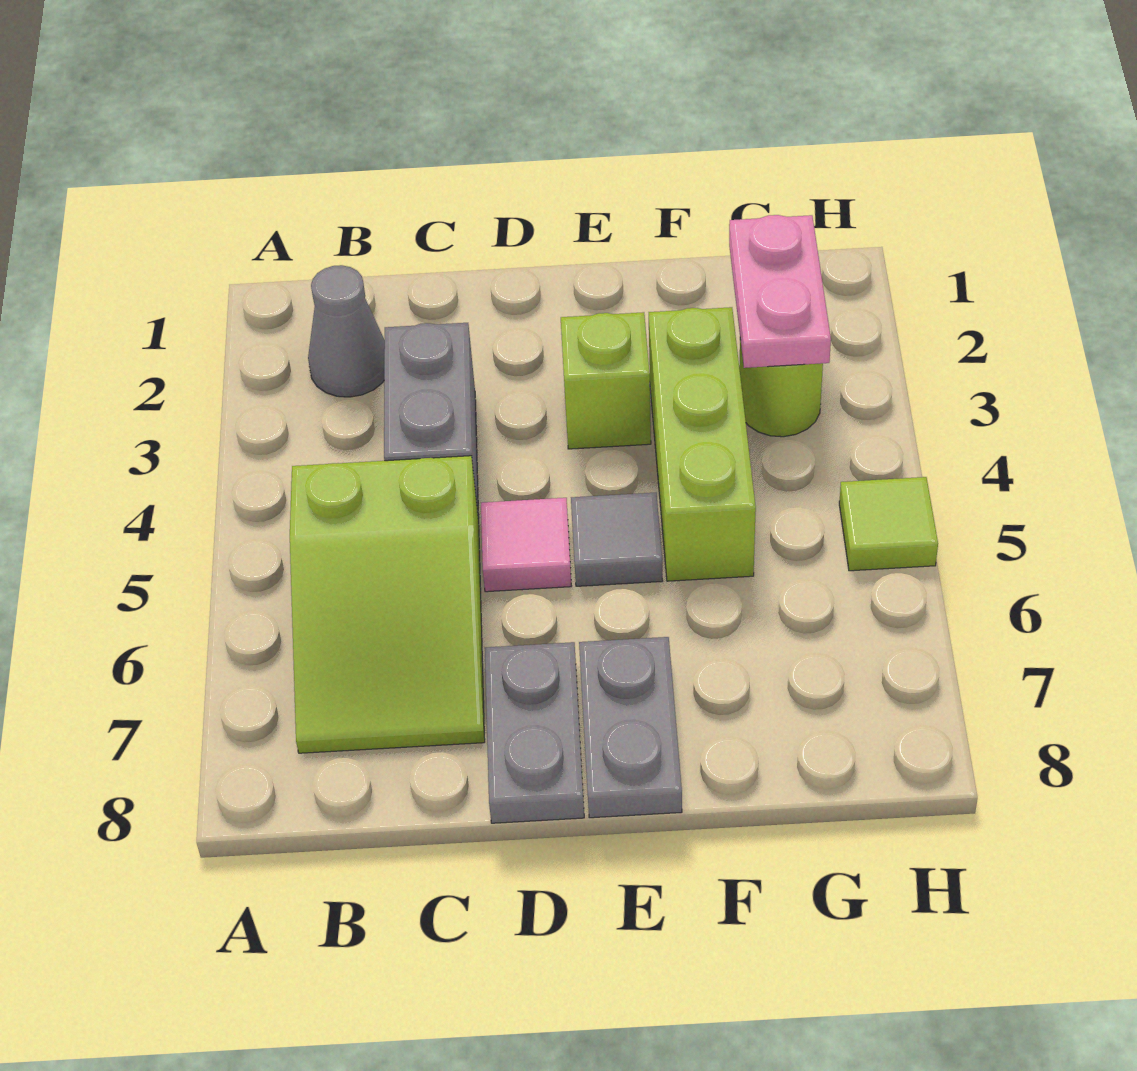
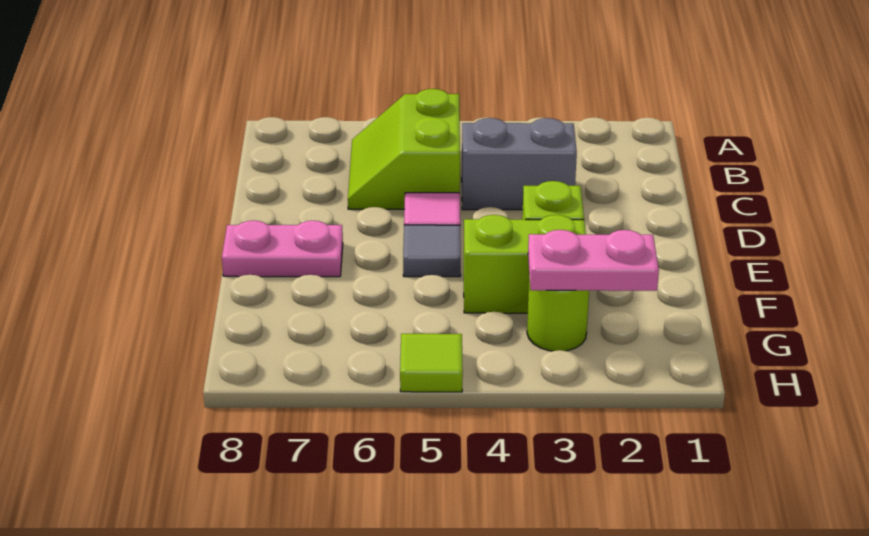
grey 1x1 cone [308,265,385,397] -> none
lime 2x3 slope [290,456,485,753] -> lime 2x2 slope [348,89,460,209]
grey 1x2 plate [485,642,584,823] -> none
grey 1x2 plate [579,637,682,818] -> pink 1x2 plate [222,220,343,277]
lime 1x3 brick [649,307,756,581] -> lime 1x2 brick [464,215,586,313]

